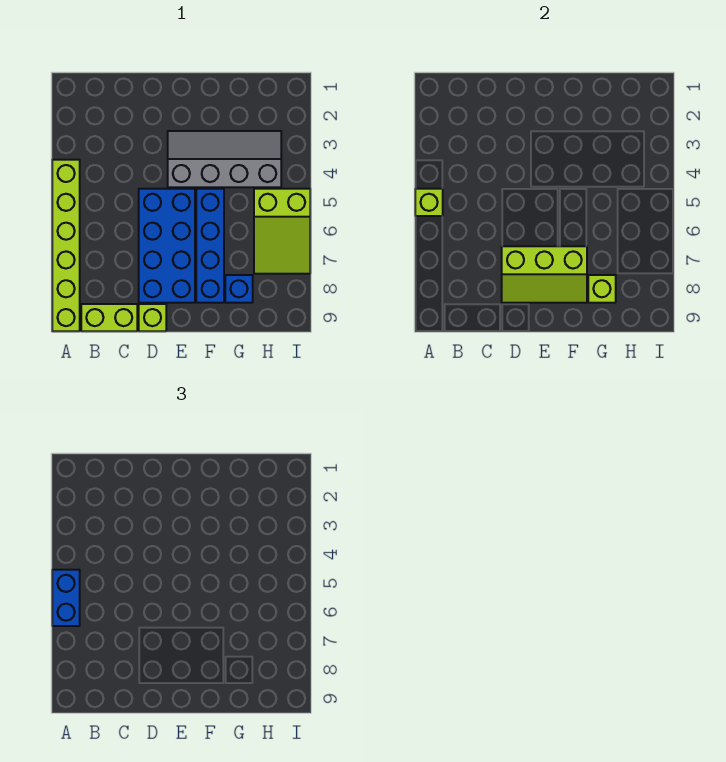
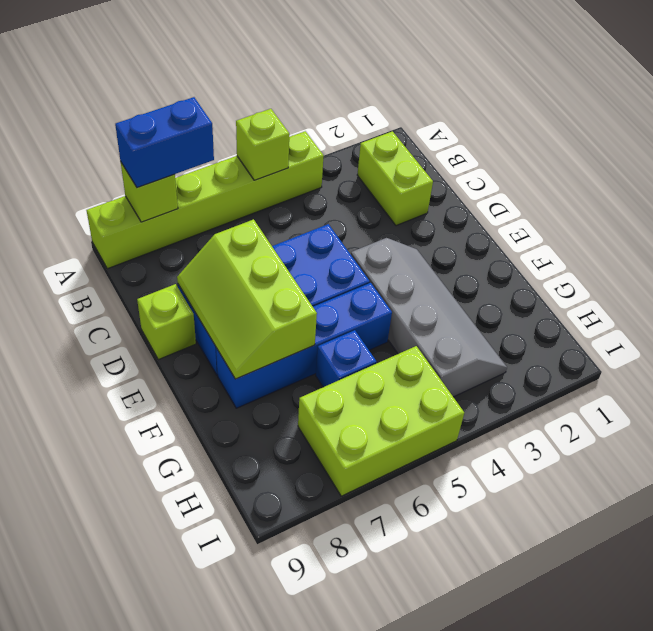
blue 1x2 brick [52,570,80,626] -> blue 1x2 brick moved to [115,97,214,187]
lime 1x2 brick [81,304,137,331] -> lime 1x2 brick moved to [357,131,433,226]
blue 1x1 brick [225,275,253,303] -> blue 1x1 brick moved to [316,330,376,387]
lime 1x1 brick [588,275,616,303] -> lime 1x1 brick moved to [121,163,178,222]
lime 2x3 slope [254,189,310,274] -> lime 2x3 brick [298,346,464,496]

